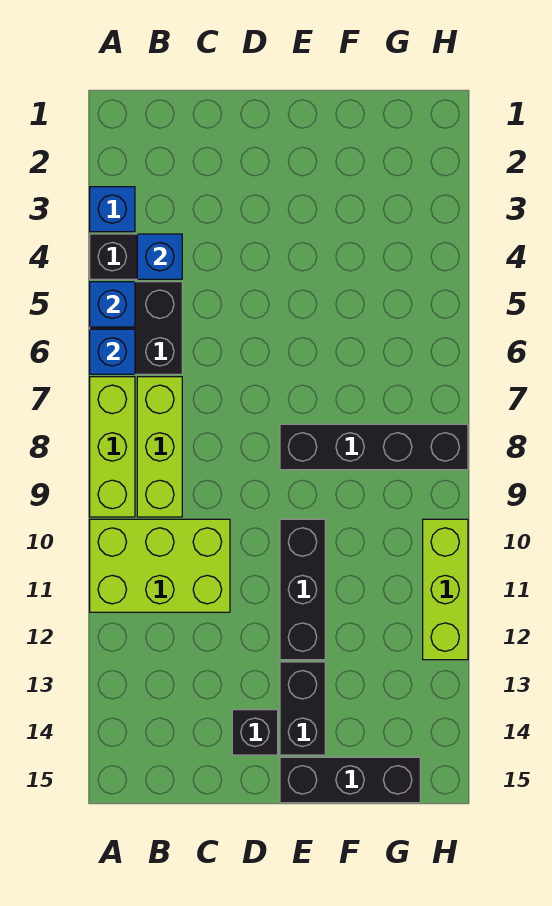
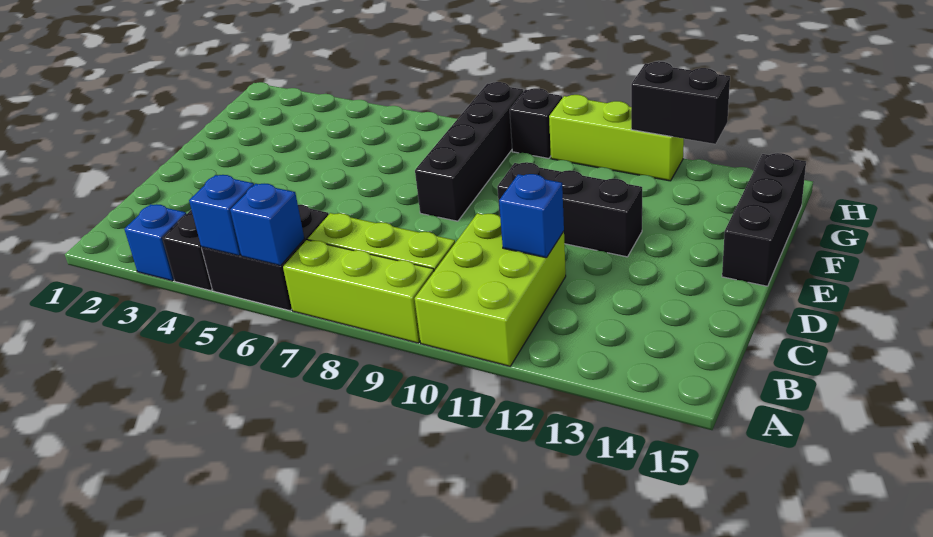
blue 1x1 brick [137,234,182,279] -> blue 1x1 brick moved to [499,174,564,258]
black 1x1 brick [232,710,278,755] -> black 1x1 brick moved to [510,88,562,158]
black 1x2 brick [280,662,325,755] -> black 1x2 brick moved to [631,61,730,144]

